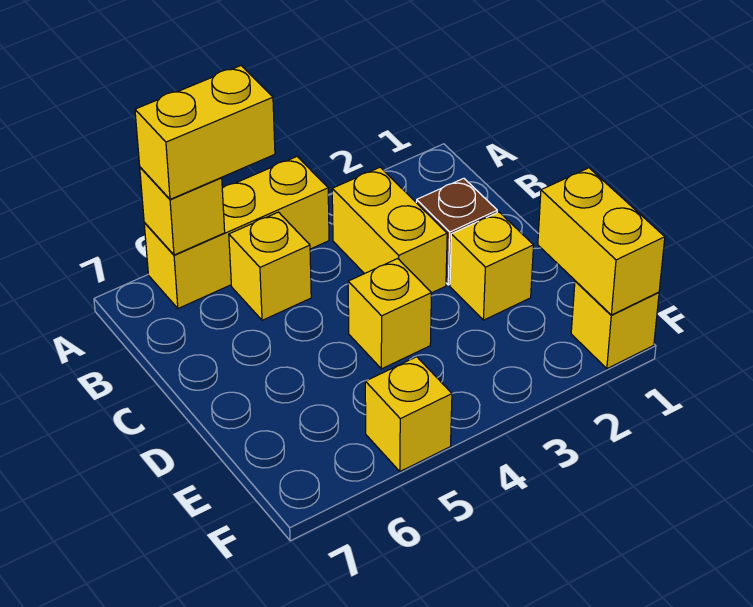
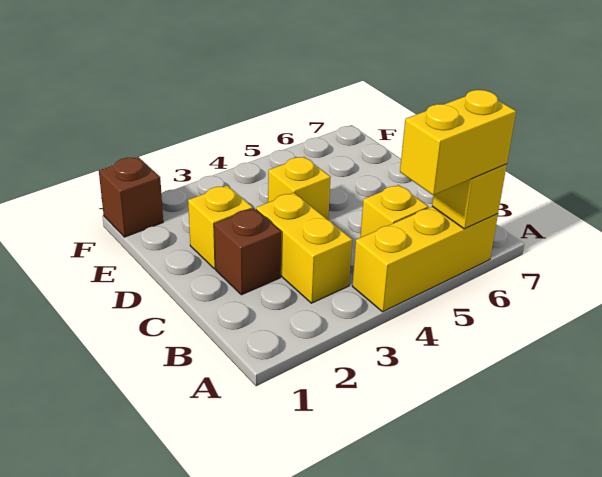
yellow 1x2 brick [538,168,665,315] -> none
yellow 1x1 brick [571,281,659,369] -> brown 1x1 brick [99,157,163,237]
yellow 1x1 brick [365,357,452,471] -> none

